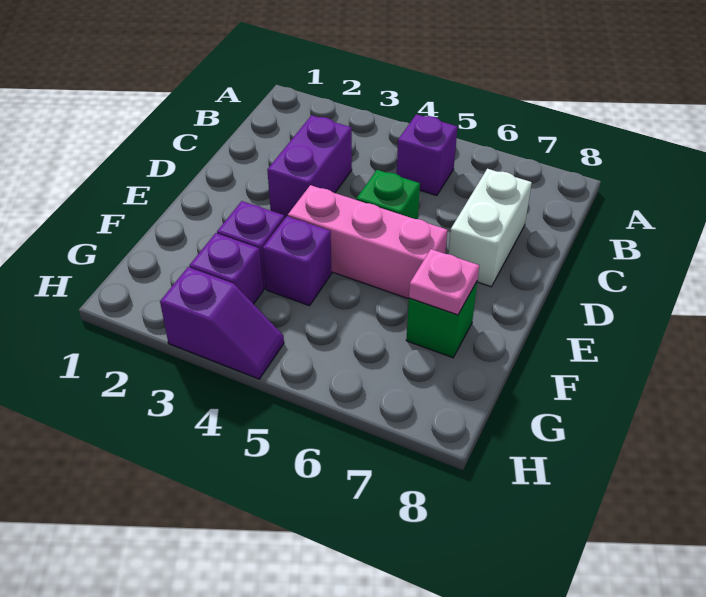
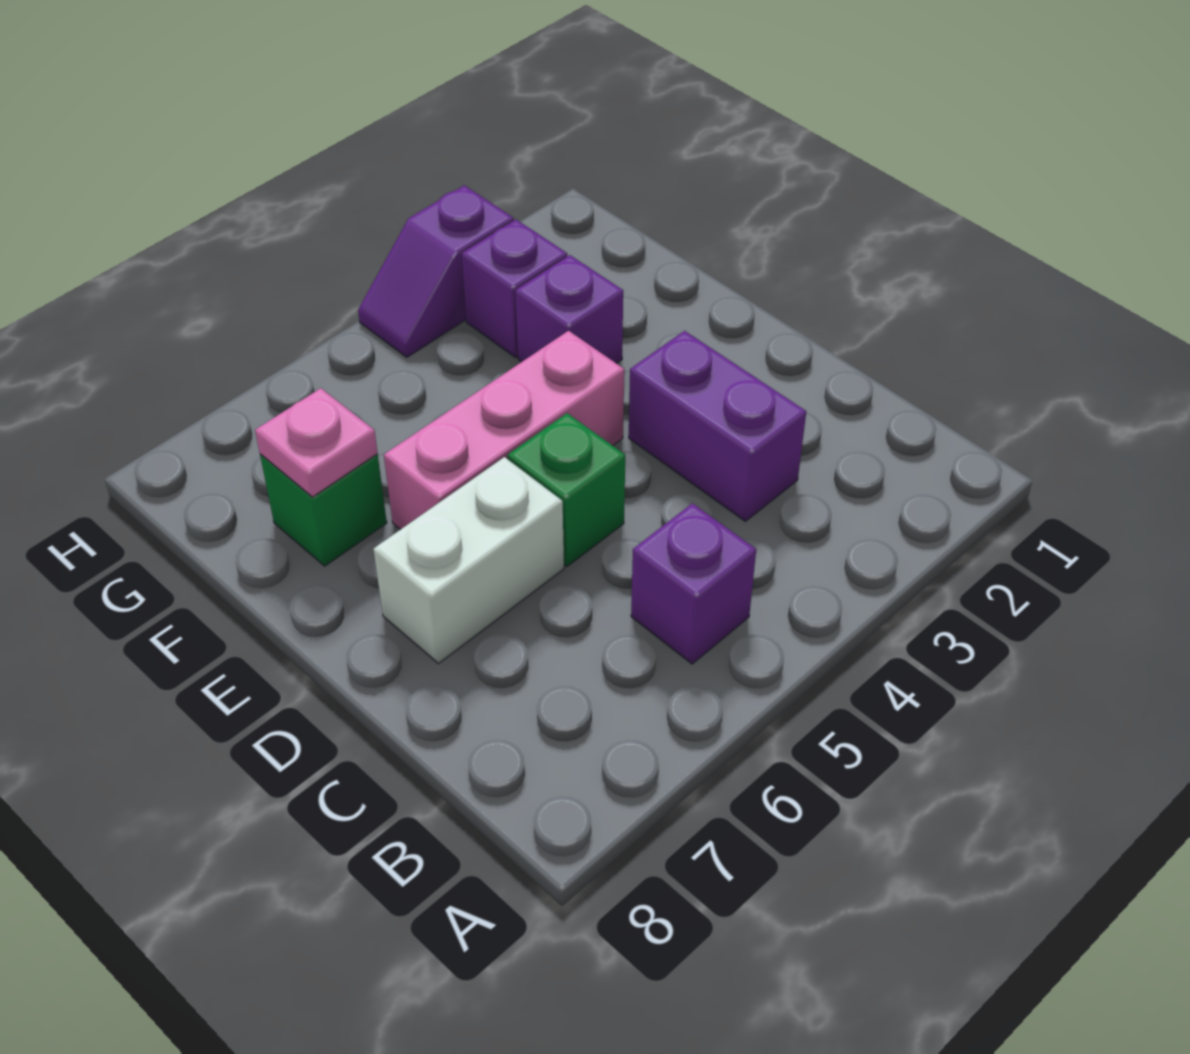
white 1x2 brick [448,169,532,287] -> white 1x2 brick turned to [373,457,564,664]
purple 1x1 brick [263,216,332,306] -> none

